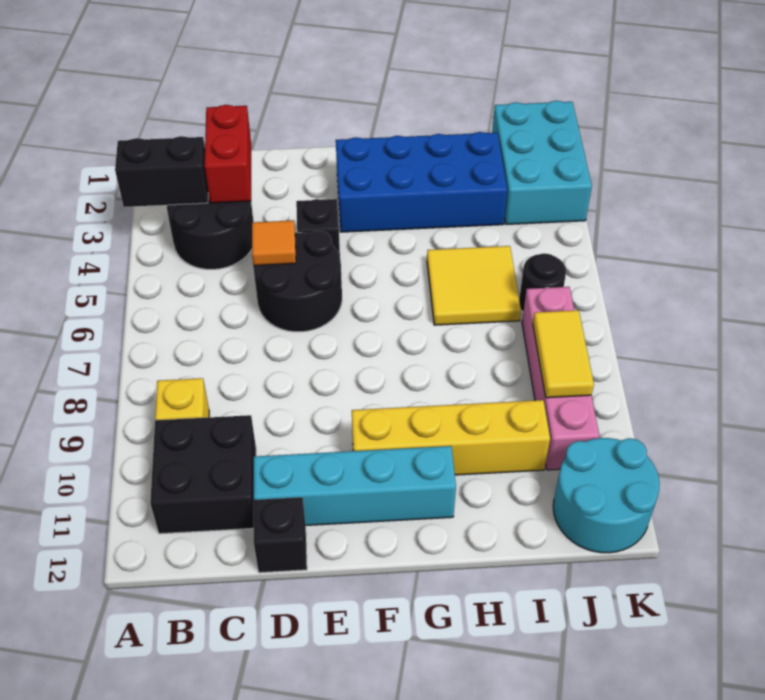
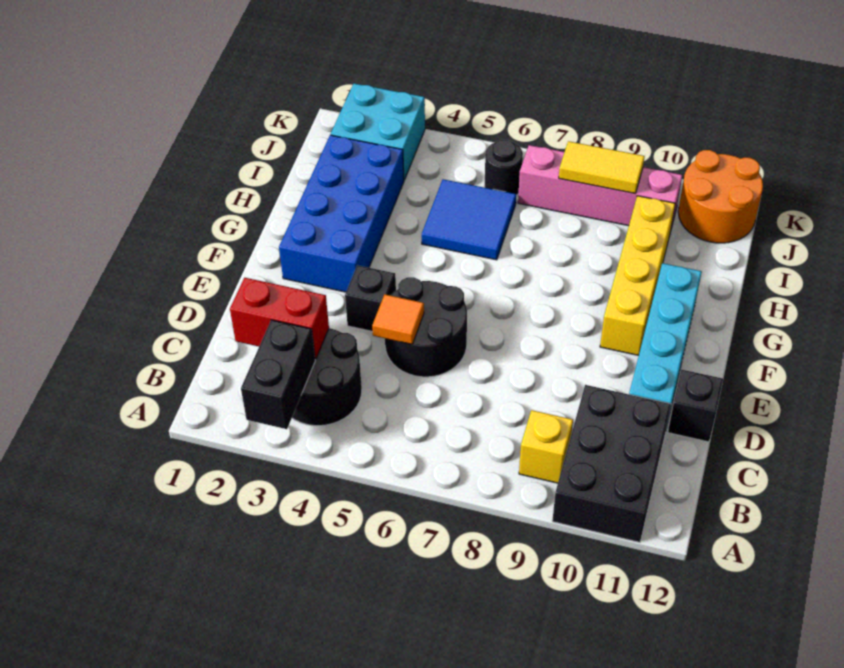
black 2x2 brick [150,415,256,534] -> black 2x3 brick [552,385,671,542]
yellow 2x2 tile [427,246,521,325] -> blue 2x2 tile [422,179,516,260]
cyan 2x3 brick [492,101,592,224] -> cyan 2x2 brick [331,84,425,180]
cyan 2x2 round brick [553,438,660,553] -> orange 2x2 round brick [678,150,763,243]

